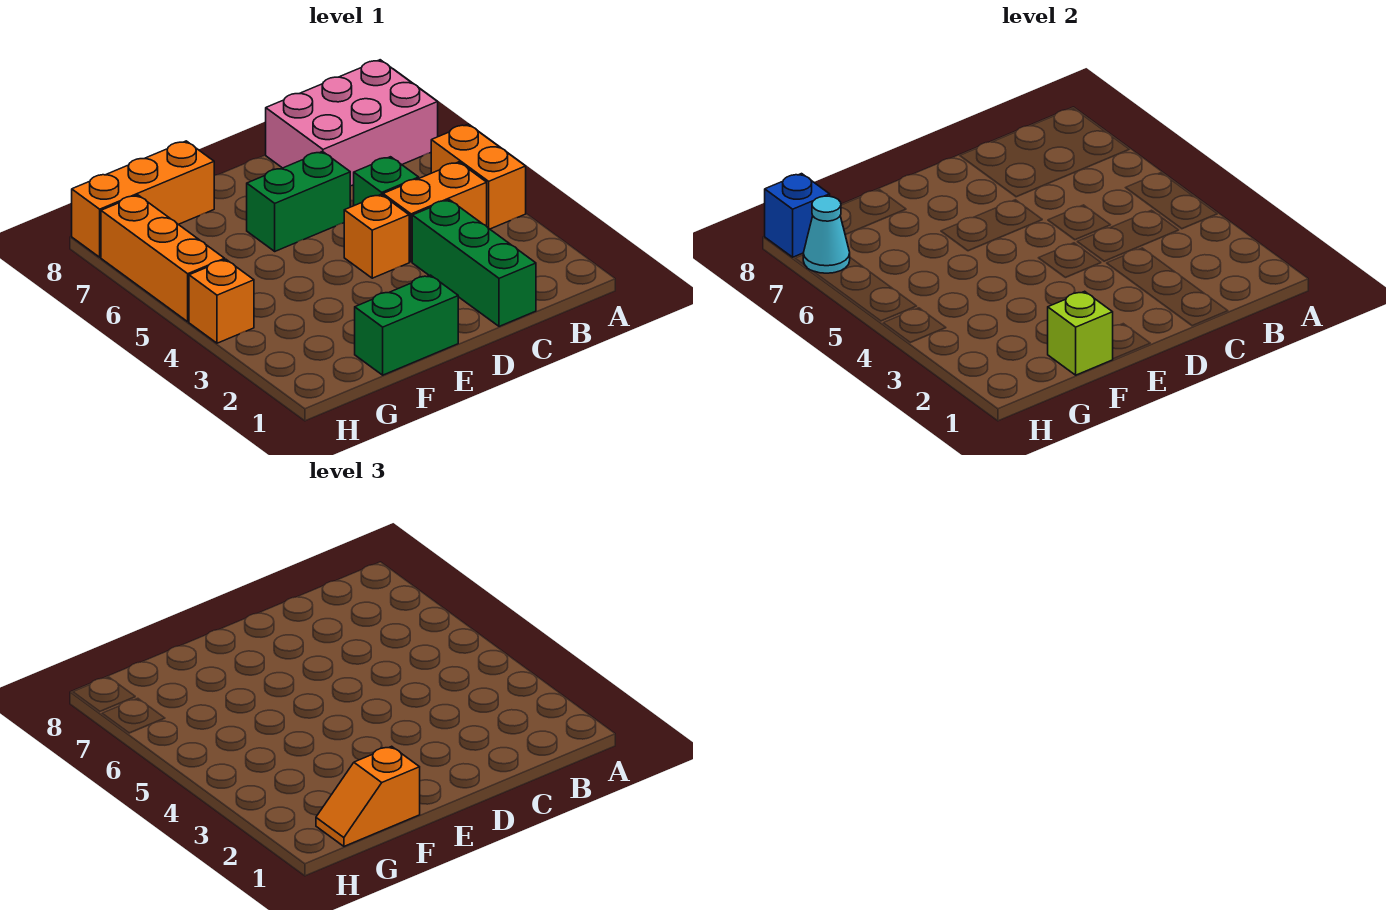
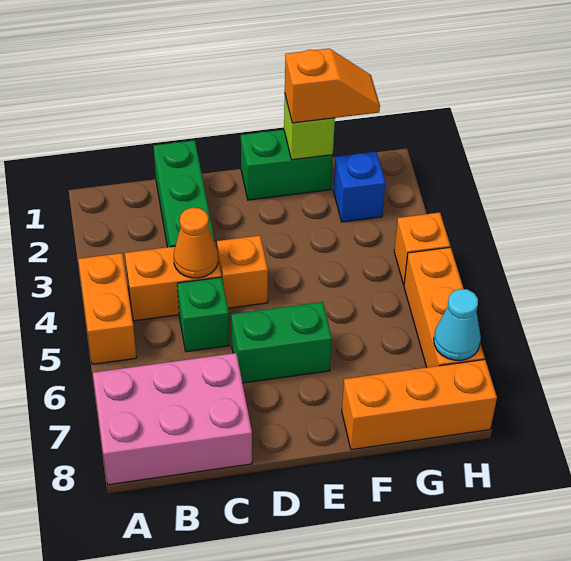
none -> orange 1x1 cone [174,208,218,278]
blue 1x1 brick [765,174,830,257] -> blue 1x1 brick moved to [333,151,385,222]

